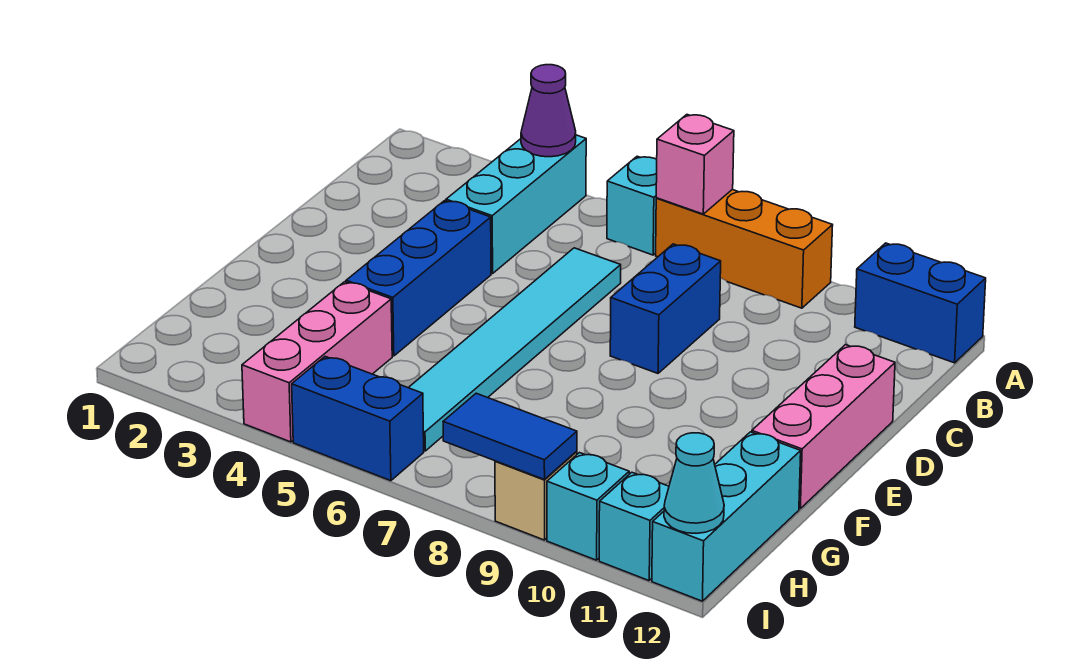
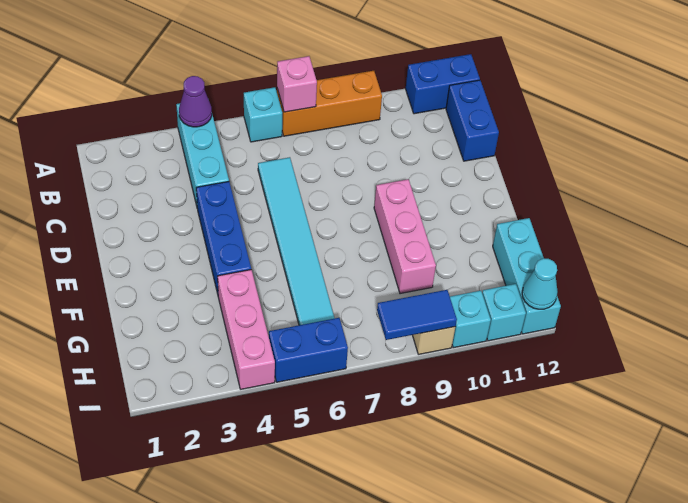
blue 1x2 brick [610,244,721,373] -> blue 1x2 brick moved to [446,80,499,161]
pink 1x3 brick [752,345,895,508] -> pink 1x3 brick moved to [374,179,436,294]

